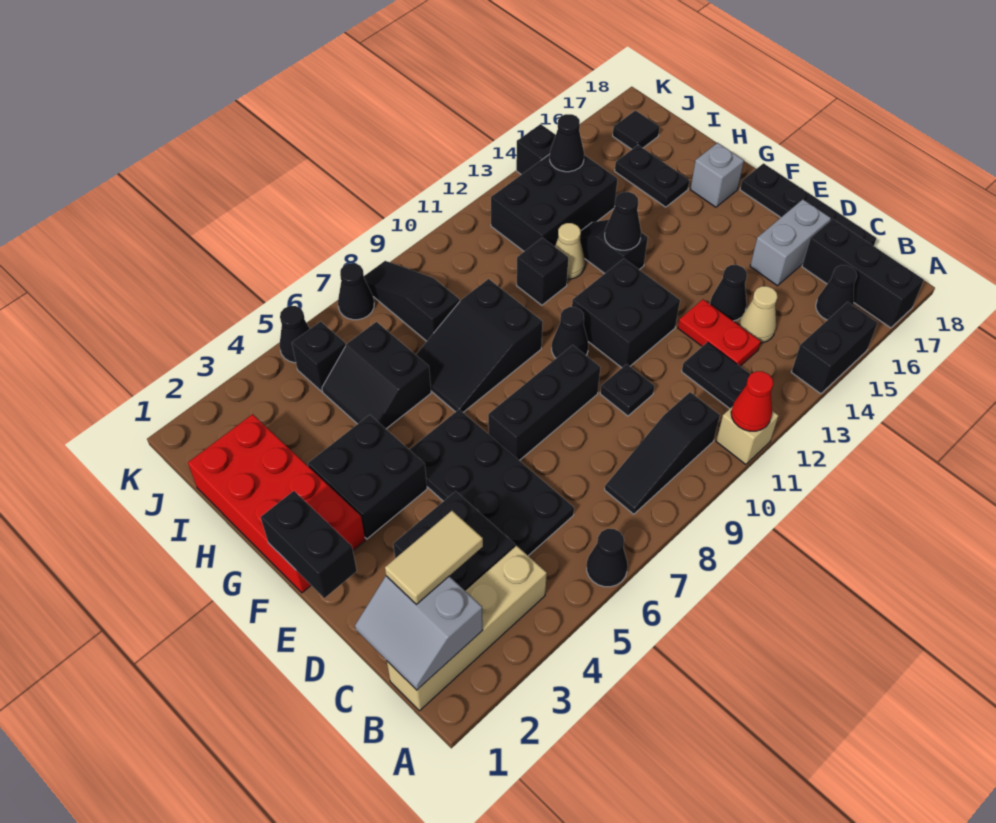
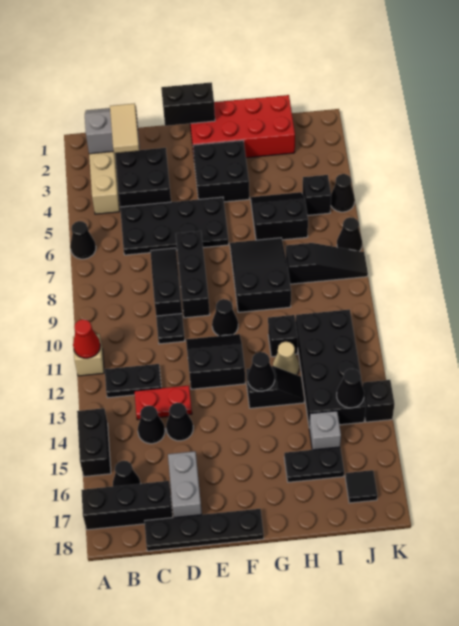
black 1x3 slope [605,392,720,514] -> black 1x3 slope moved to [151,248,182,316]
tan 1x1 cone [739,286,778,343] -> black 1x1 cone [138,406,165,444]
black 2x2 brick [572,259,680,368] -> black 2x2 slope [186,334,245,389]
grey 1x1 brick [690,143,744,207] -> grey 1x1 brick moved to [309,411,341,450]
black 2x3 brick [491,154,617,251] -> black 2x4 brick [296,310,366,425]

